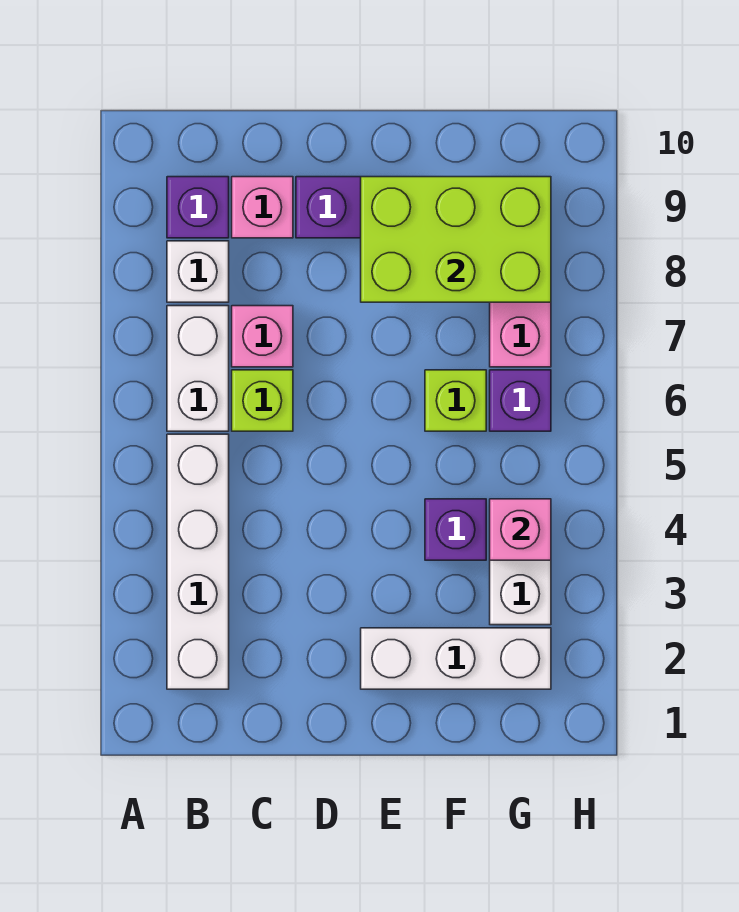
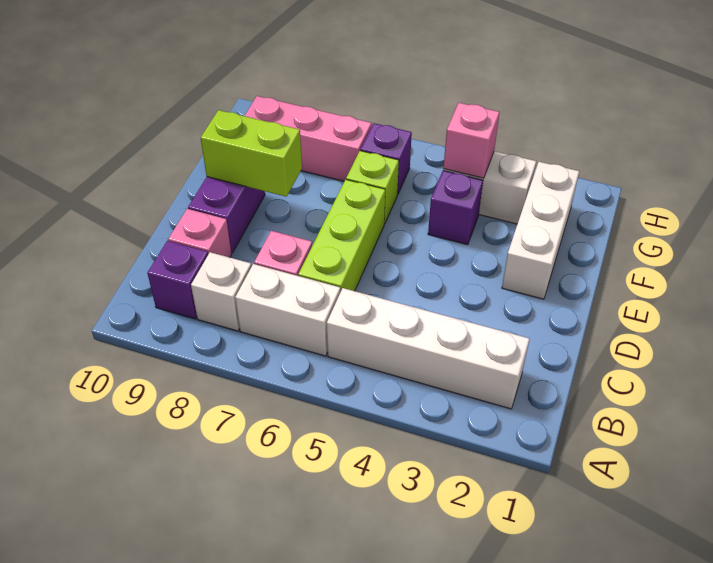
lime 1x1 brick [232,370,293,431] -> lime 1x3 brick [298,180,385,292]
lime 2x3 brick [361,177,551,302] -> lime 1x2 brick [201,110,302,197]

